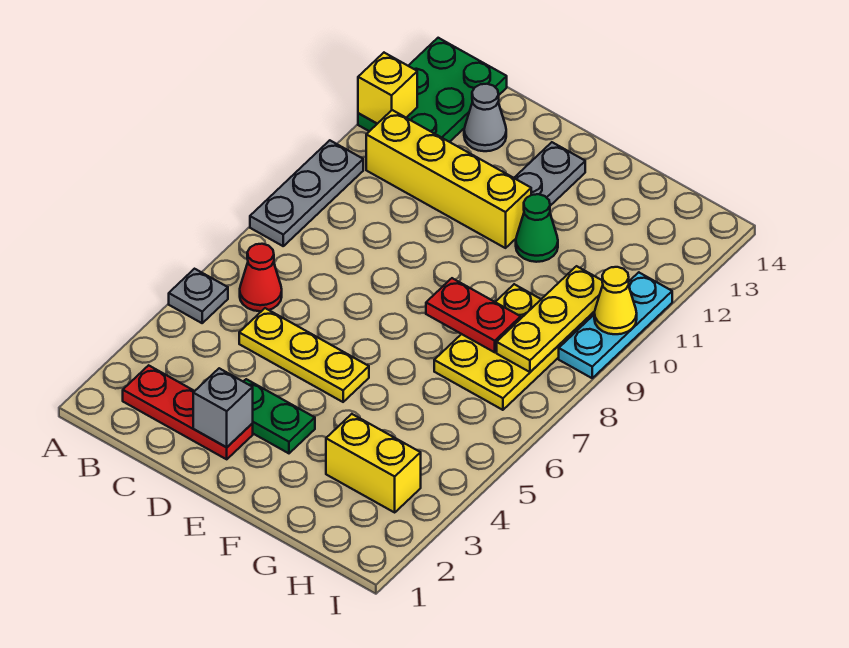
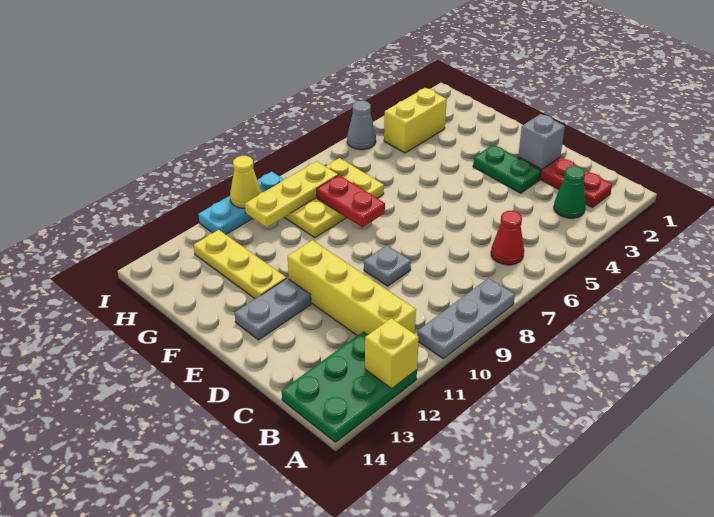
grey 1x1 plate [169,269,228,323] -> grey 1x1 plate moved to [364,245,411,286]
yellow 1x3 plate [239,308,369,402] -> yellow 1x3 plate moved to [194,230,286,299]
grey 1x1 cone [464,84,506,151] -> grey 1x1 cone moved to [347,101,376,150]
green 1x1 cone [516,194,558,262] -> green 1x1 cone moved to [554,166,586,218]
yellow 1x2 brick [326,414,421,512] -> yellow 1x2 brick turned to [384,88,447,153]

